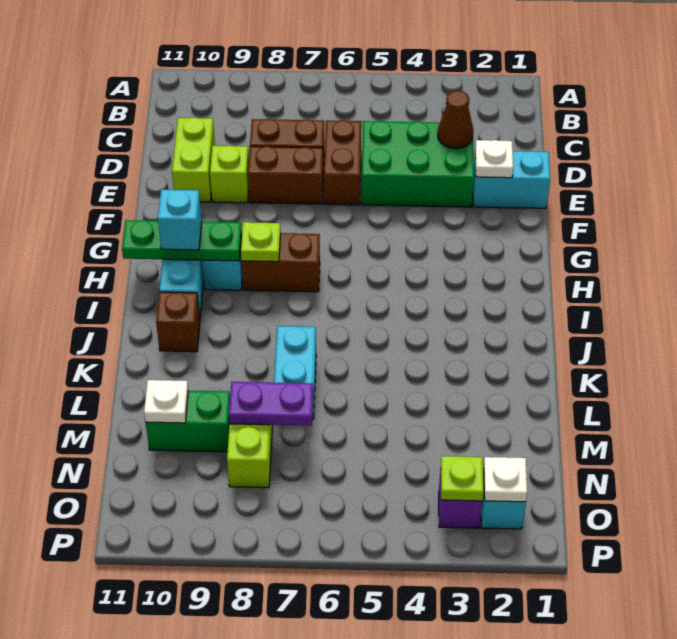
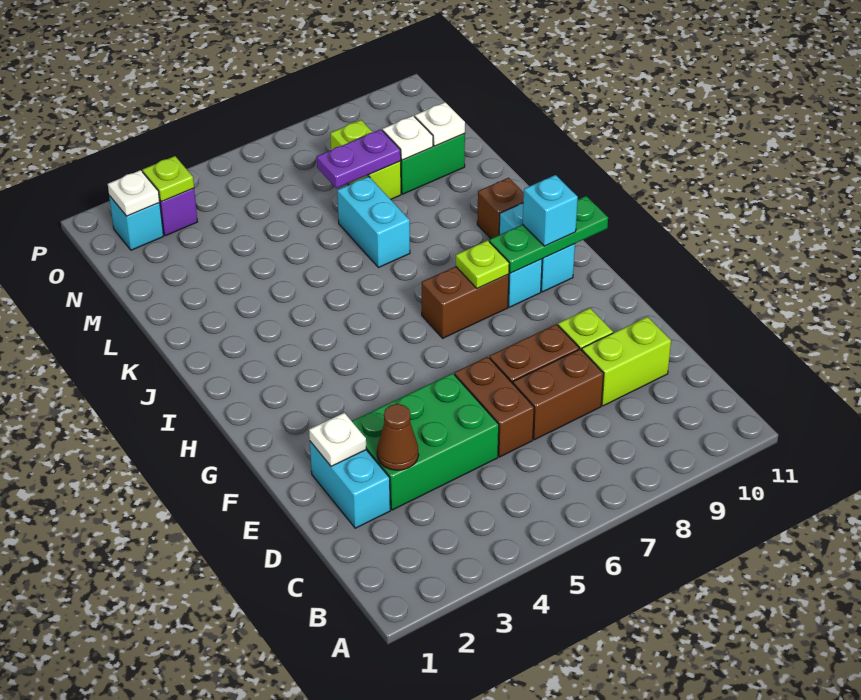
lime 1x2 brick [172,117,215,202] -> lime 1x2 brick turned to [582,317,671,406]
cyan 1x2 brick [473,151,550,208] -> cyan 1x2 brick turned to [310,442,390,528]
none -> white 1x1 plate [382,116,433,160]

